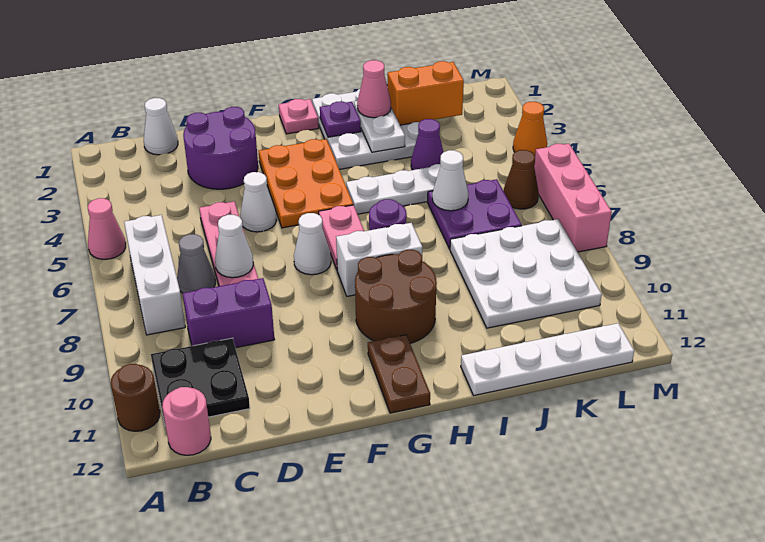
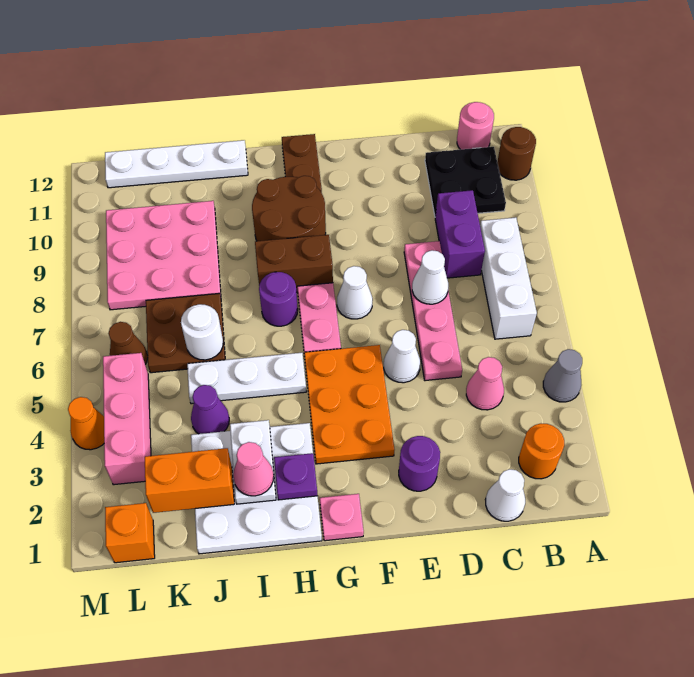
pink 1x1 cone [88,198,126,259] -> pink 1x1 cone moved to [466,357,504,410]
none -> orange 1x1 round brick [519,424,564,479]
grey 1x1 cone [177,234,215,293] -> grey 1x1 cone moved to [543,349,582,402]
purple 1x2 brick [183,278,275,348] -> purple 1x2 brick turned to [435,190,485,278]
purple 2x2 round brick [183,107,258,189] -> purple 1x1 round brick [399,436,440,491]
white 1x2 brick [336,223,423,296] -> brown 1x2 brick [255,235,333,292]
purple 2x2 plate [428,179,522,249] -> brown 2x2 plate [146,293,225,373]
white 1x1 cone [432,150,468,211] -> white 1x1 round brick [181,304,223,360]
white 3x3 plate [450,219,602,328] -> pink 3x3 plate [106,201,221,310]
none -> orange 1x1 brick [105,503,155,563]
pink 1x3 brick [534,144,612,252] -> pink 1x3 brick moved to [103,353,151,485]

